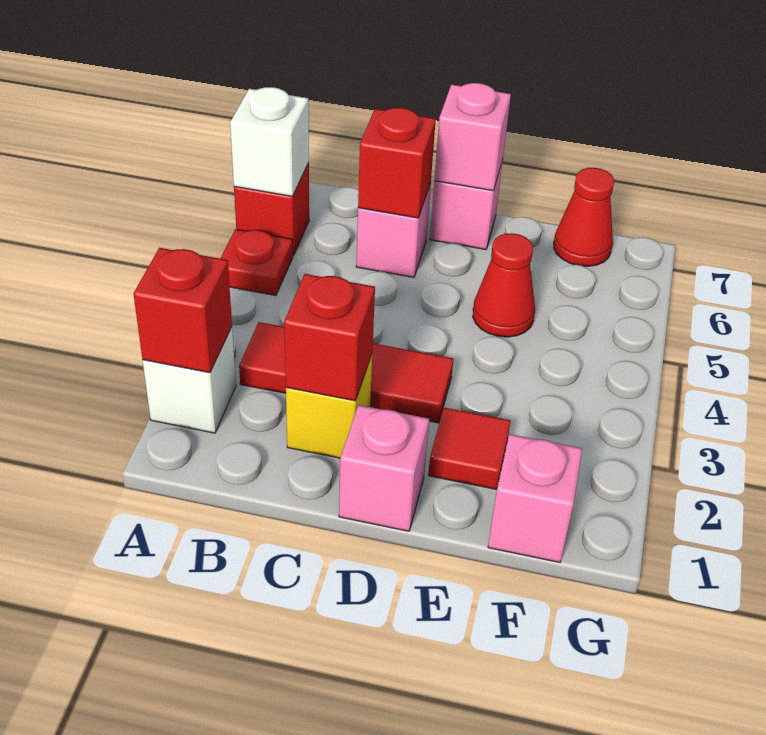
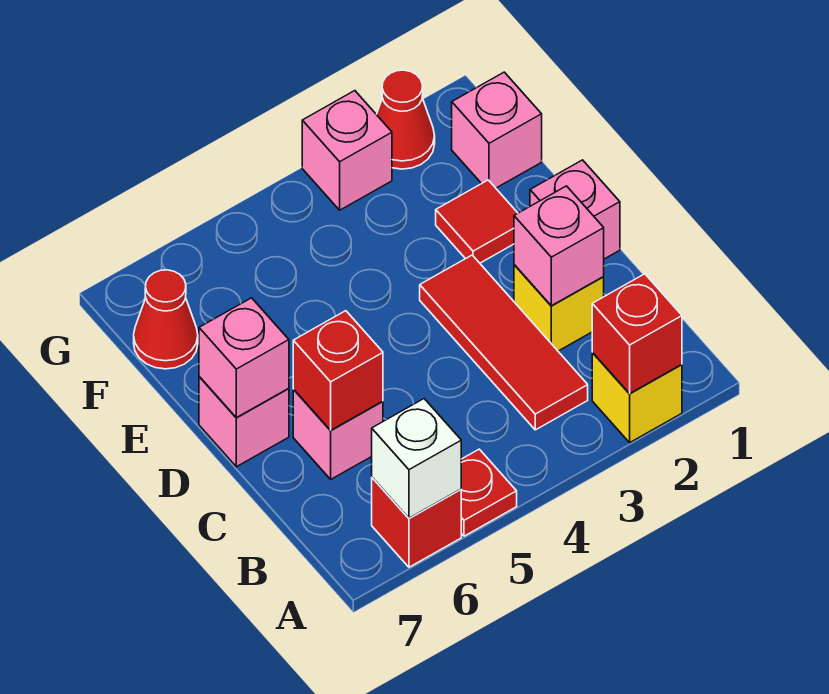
white 1x1 brick [143,327,236,433] -> yellow 1x1 brick [592,353,682,442]
red 1x1 brick [284,274,375,401] -> pink 1x1 brick [514,186,604,306]
red 1x1 cone [473,233,535,337] -> red 1x1 cone moved to [376,70,435,169]
none -> pink 1x1 brick [302,91,392,210]

